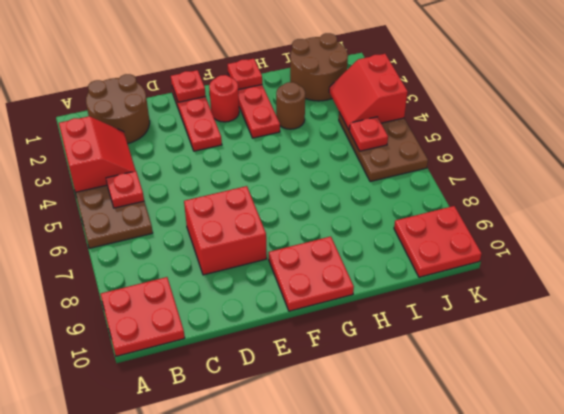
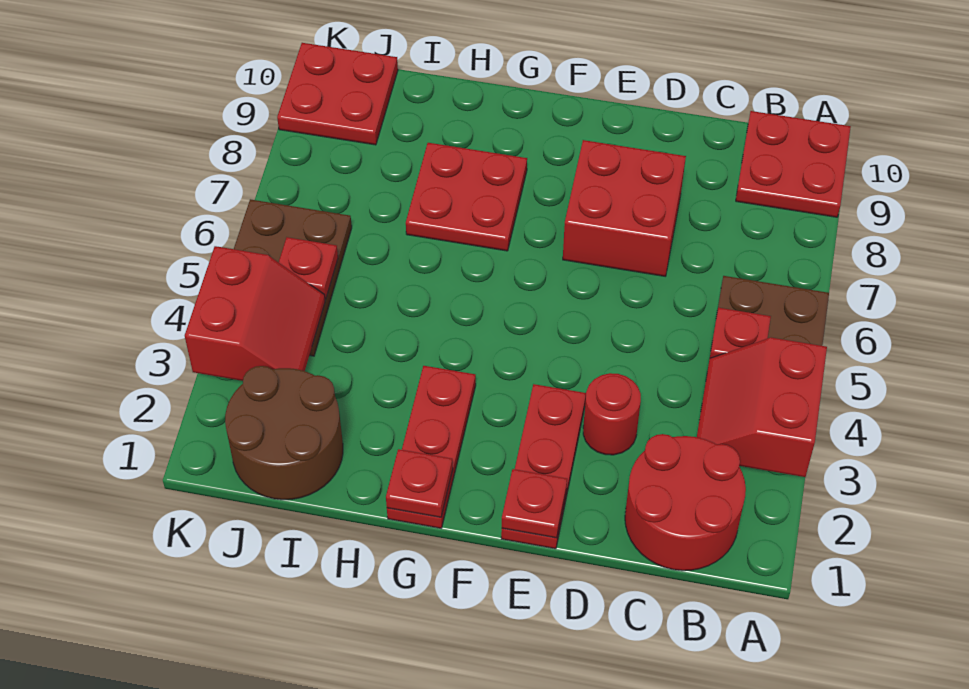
brown 2x2 round brick [86,74,150,144] -> red 2x2 round brick [625,434,746,571]
red 1x1 round brick [209,75,239,122] -> red 1x1 round brick moved to [583,373,641,455]
red 2x2 plate [268,236,354,311] -> red 2x2 plate moved to [406,143,527,251]
brown 1x1 round brick [276,82,305,129] -> none

